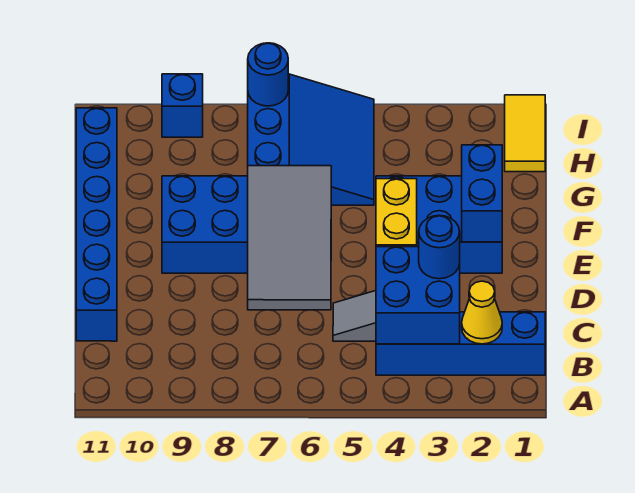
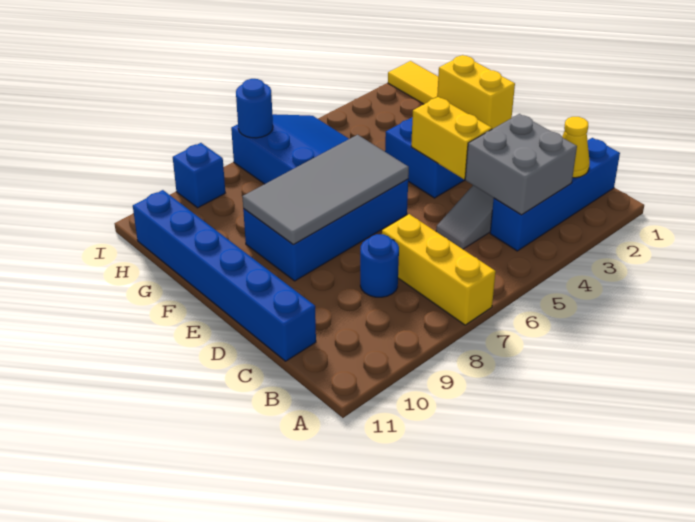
none -> yellow 1x3 brick [382,214,496,325]
blue 2x2 brick [376,247,460,344] -> grey 2x2 brick [465,114,577,215]
blue 1x1 round brick [419,215,460,279] -> blue 1x1 round brick moved to [360,234,399,297]
grey 2x4 tile [248,166,331,310] -> grey 2x4 tile turned to [242,135,409,244]
blue 1x2 brick [462,145,502,242] -> yellow 1x2 brick [437,55,515,129]

